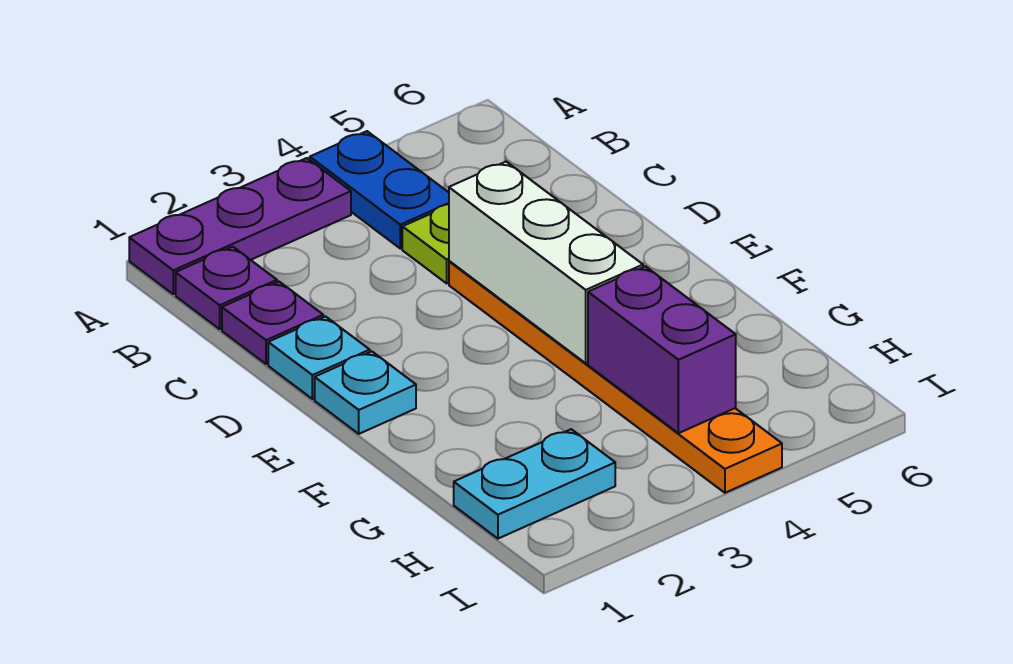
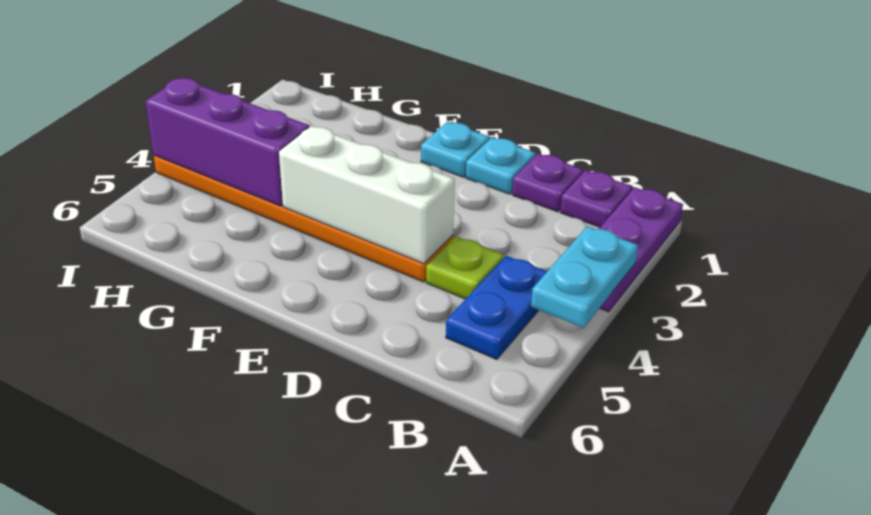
blue 1x2 plate [310,131,449,248] -> blue 1x2 plate turned to [446,256,547,359]
purple 1x2 brick [588,266,736,433] -> purple 1x3 brick [146,78,309,206]
cyan 1x2 plate [454,429,615,539] -> cyan 1x2 plate moved to [531,226,638,328]

